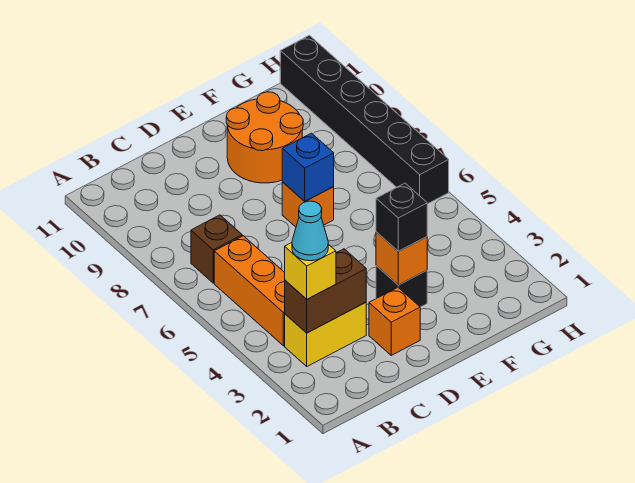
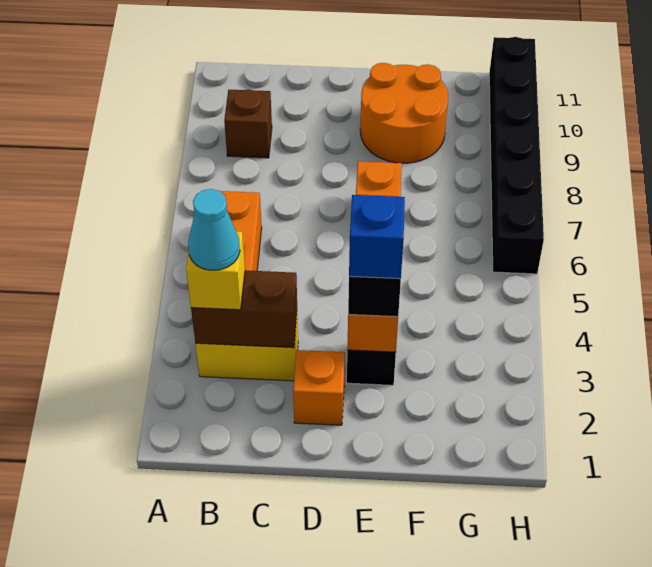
brown 1x1 brick [191,215,242,283] -> brown 1x1 brick moved to [224,89,272,158]
blue 1x1 brick [282,133,334,201] -> blue 1x1 brick moved to [349,195,405,279]

